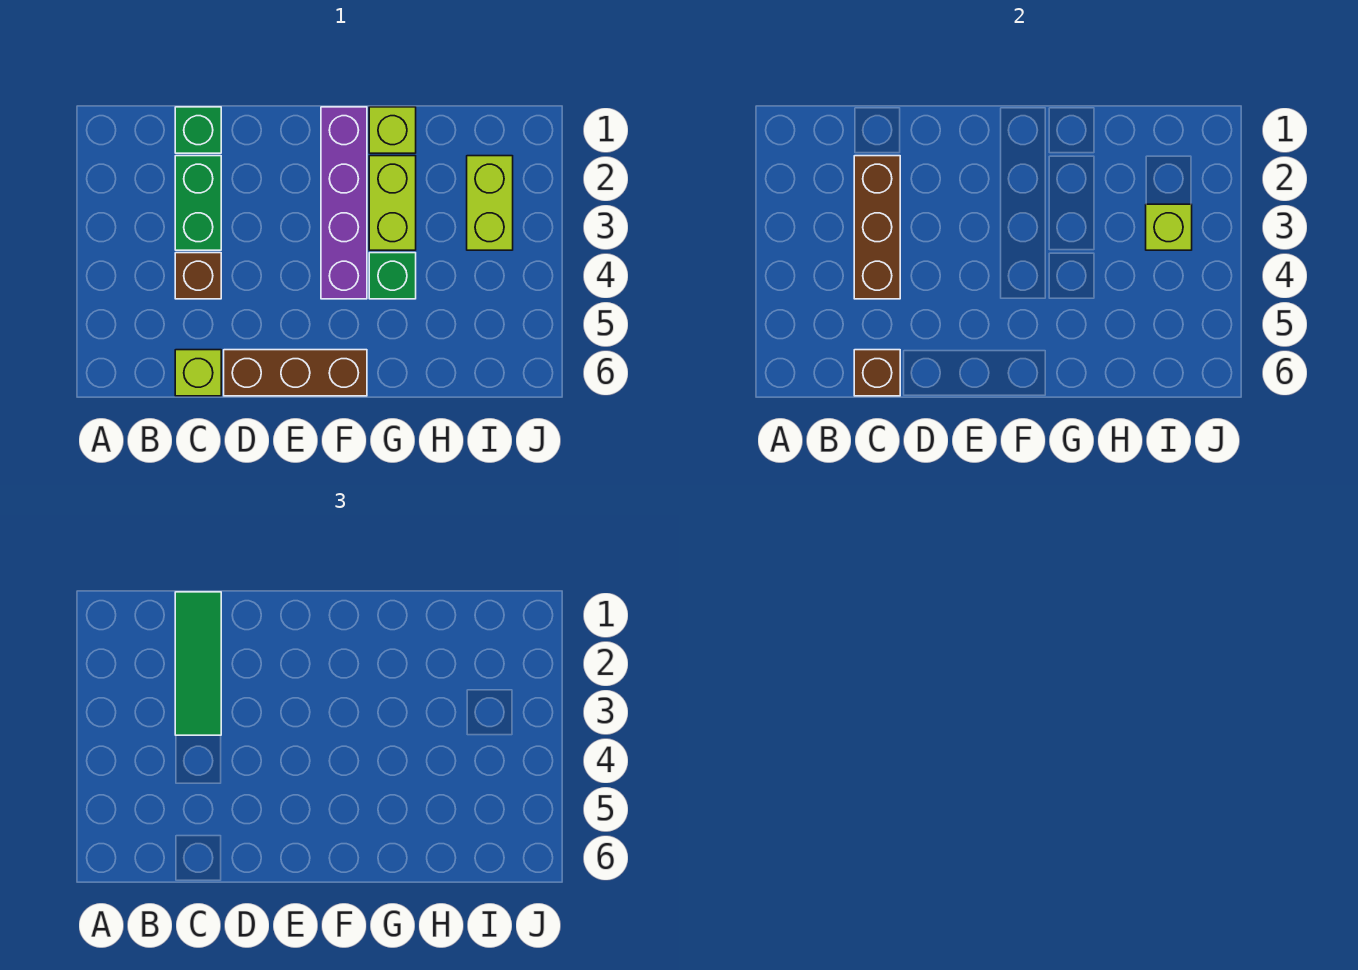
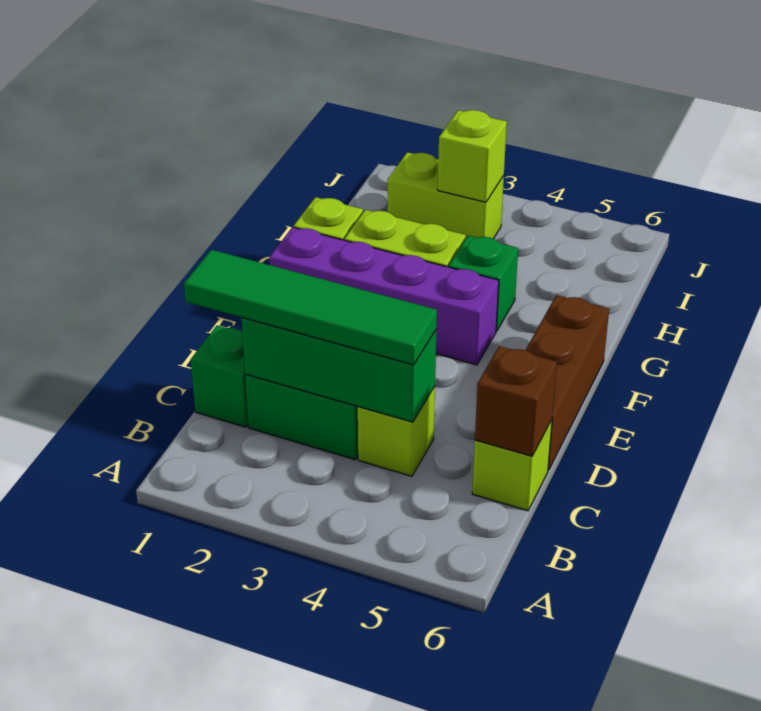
green 1x3 tile [175,592,221,735] -> green 1x4 tile [184,250,437,365]
brown 1x3 brick [854,156,900,299] -> green 1x3 brick [242,318,437,422]
brown 1x1 brick [175,253,221,299] -> lime 1x1 brick [358,387,435,476]

